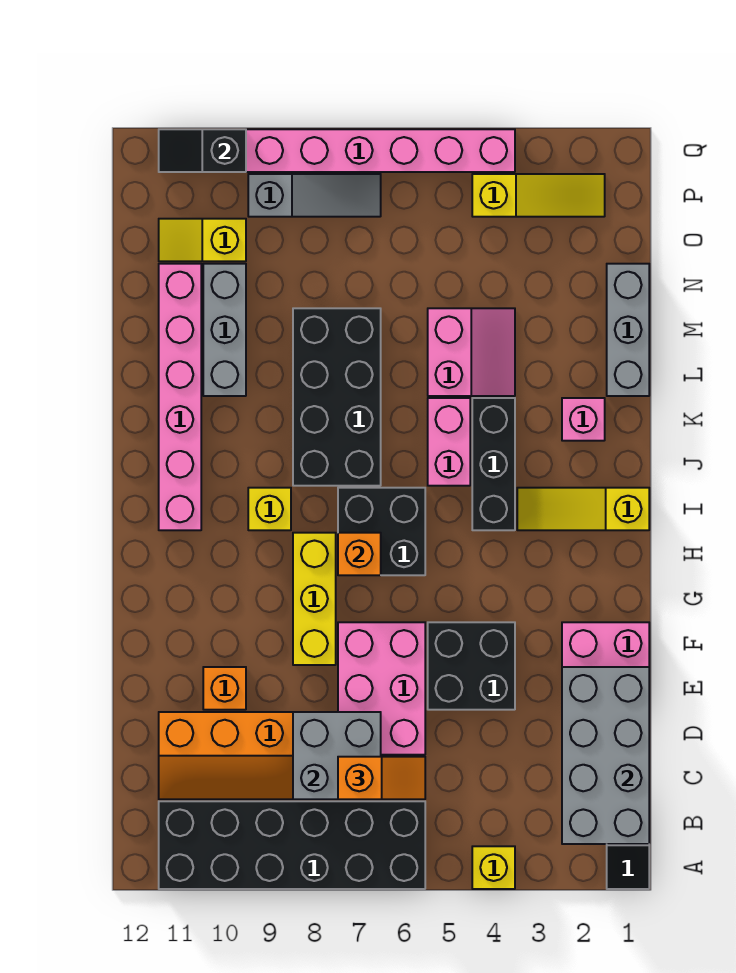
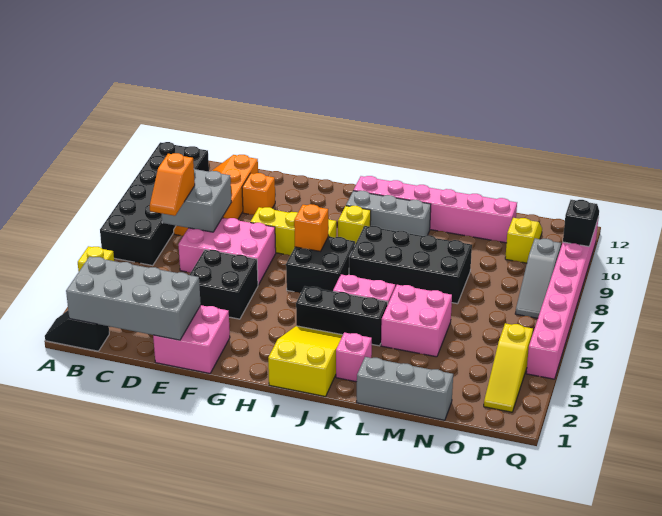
yellow 1x3 slope [517,488,649,530] -> yellow 2x3 slope [268,326,343,397]
pink 2x2 slope [428,308,515,396] -> pink 2x2 brick [381,285,452,357]
grey 1x3 brick [203,264,246,396] -> grey 1x3 brick moved to [346,191,431,236]

